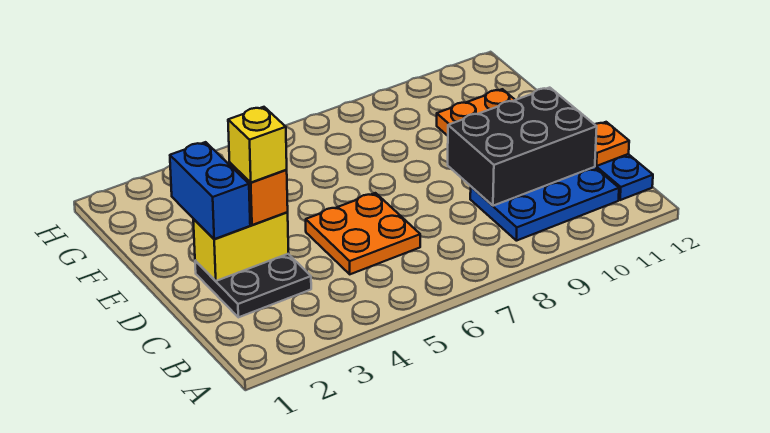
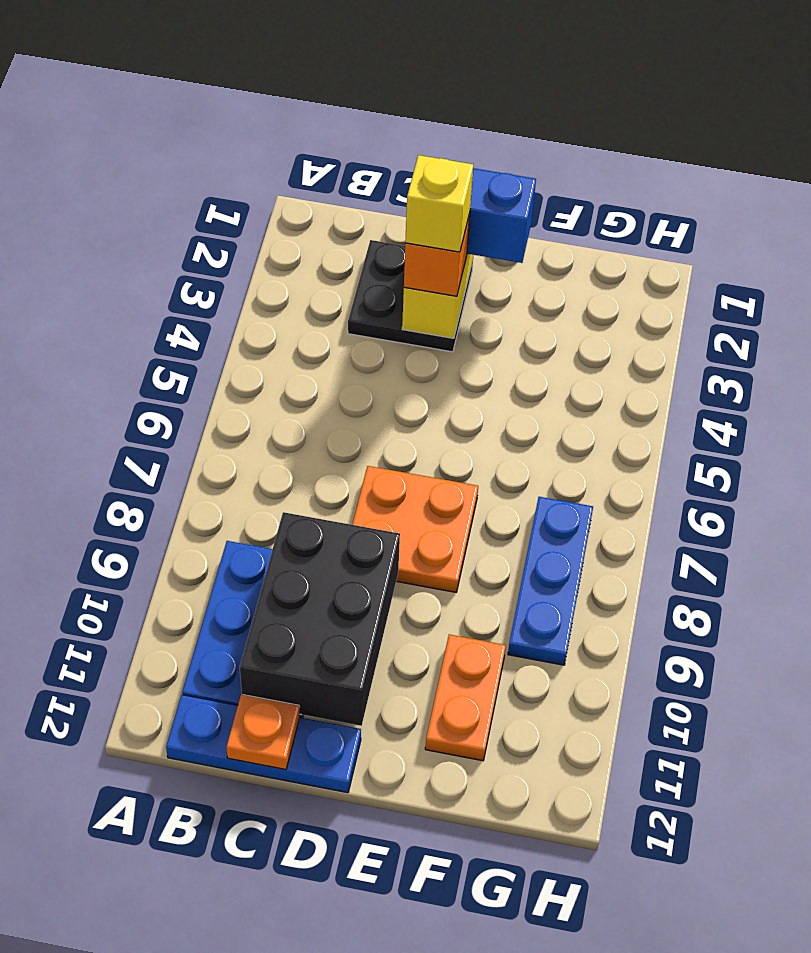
orange 2x2 plate [306,193,420,274] -> orange 2x2 plate moved to [352,466,478,592]
none -> blue 1x3 plate [508,497,593,665]

